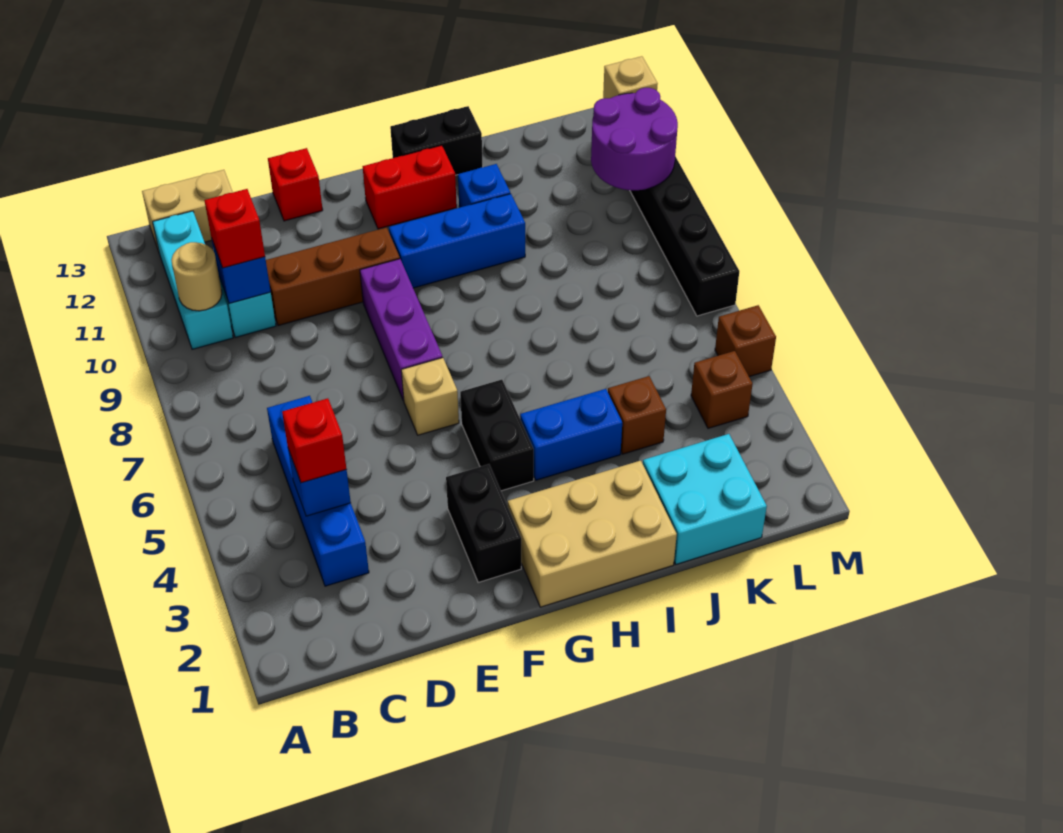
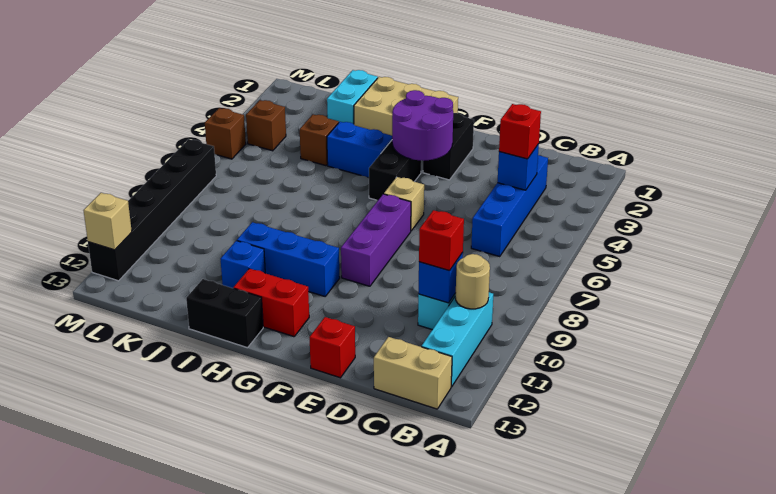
brown 1x3 brick [266,227,400,326] -> none
cyan 2x2 brick [643,434,767,564] -> cyan 1x2 brick [327,70,378,124]
purple 2x2 round brick [591,88,678,190] -> purple 2x2 round brick moved to [392,90,453,161]

